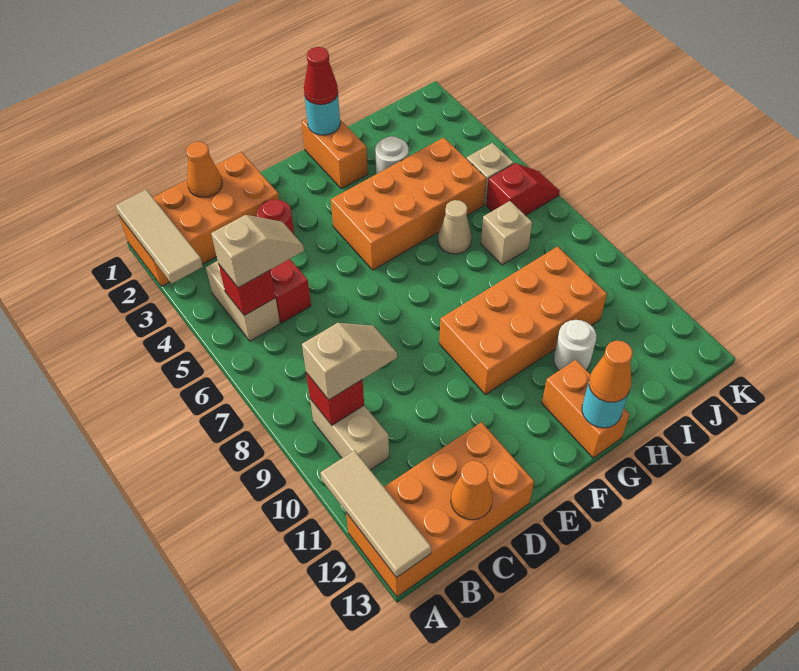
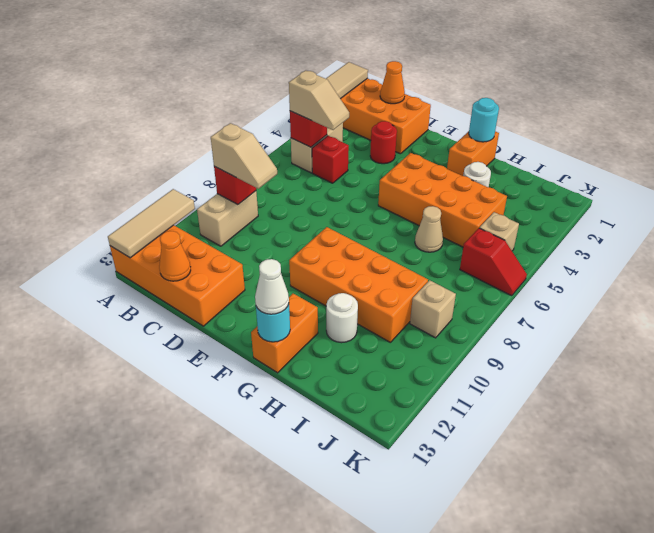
red 1x1 cone [304,47,338,105] -> none
orange 1x1 cone [589,341,633,402] -> white 1x1 cone [255,259,289,314]
tan 1x1 brick [481,201,532,265] -> tan 1x1 brick moved to [410,280,456,338]

